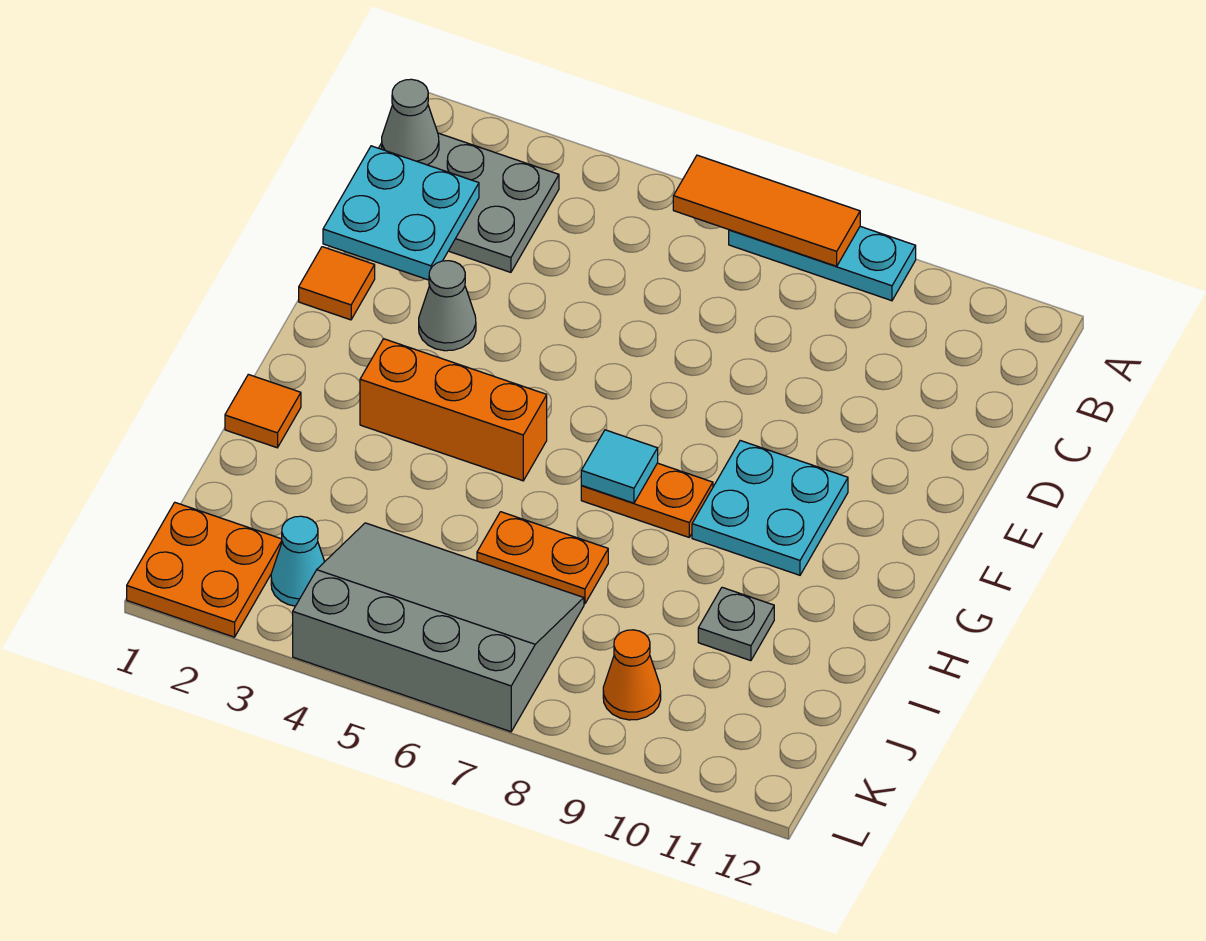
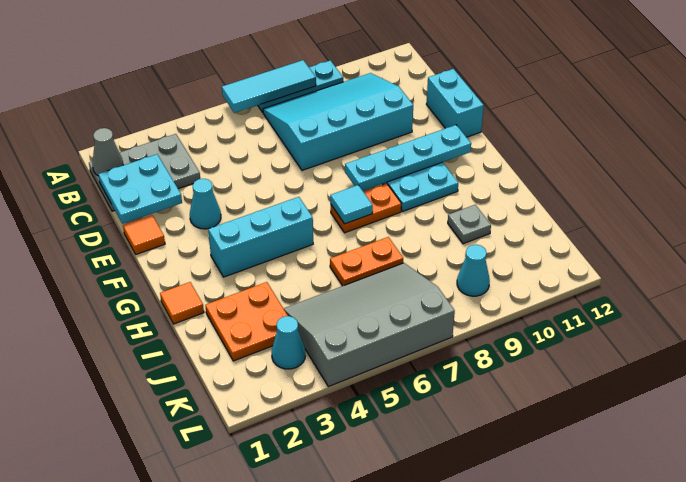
orange 1x3 tile [673,155,860,266] -> cyan 1x3 tile [222,60,316,113]
none -> cyan 3x4 slope [263,73,413,170]
none -> cyan 1x2 brick [426,69,484,137]
grey 1x1 cone [419,261,476,351] -> cyan 1x1 cone [190,179,221,229]
none -> cyan 1x4 plate [345,125,471,191]
orange 1x3 brick [360,339,547,481] -> cyan 1x3 brick [208,197,313,277]
orange 2x2 plate [127,503,282,637] -> orange 2x2 plate moved to [205,282,288,361]
orange 1x1 cone [603,630,661,720] -> cyan 1x1 cone [457,245,490,296]

